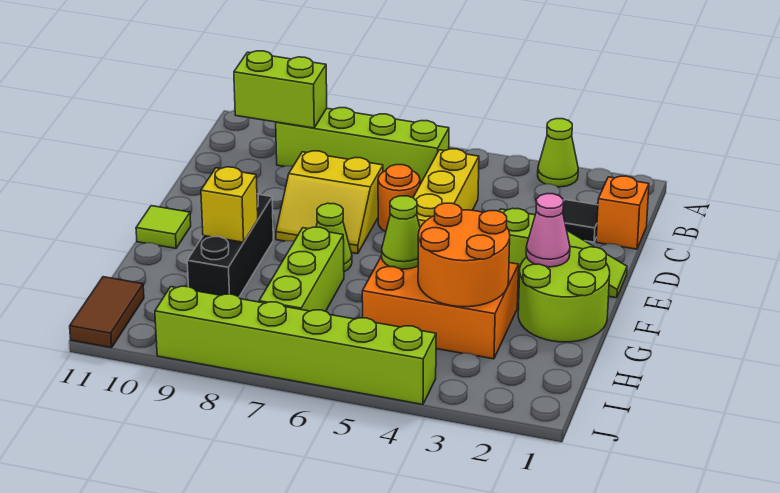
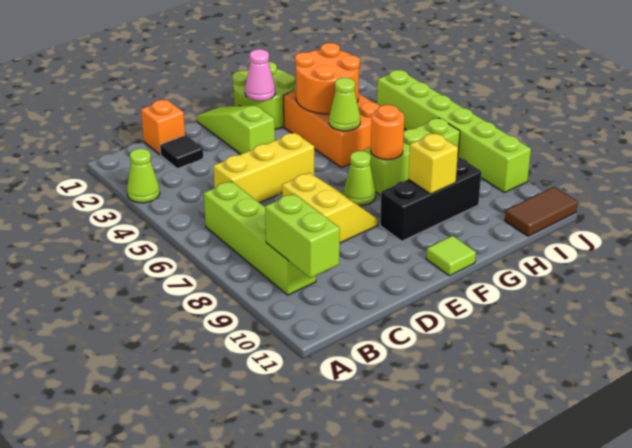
orange 1x1 round brick [378,165,420,232] -> orange 1x1 round brick moved to [371,105,404,160]

